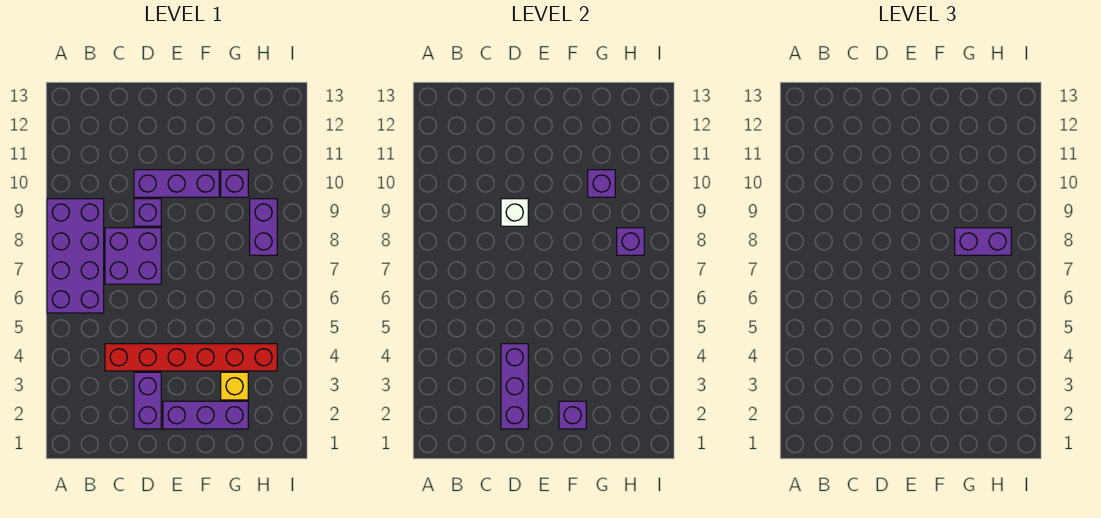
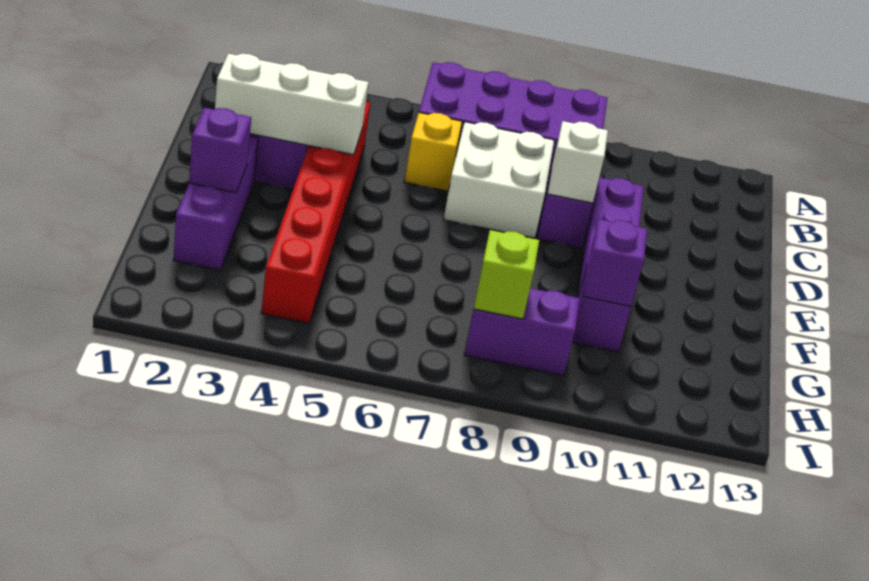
purple 2x2 brick [105,228,161,284] -> white 2x2 brick [444,122,554,239]
purple 1x3 brick [501,344,528,429] -> white 1x3 brick [215,54,369,155]
yellow 1x1 brick [221,372,248,400] -> yellow 1x1 brick moved to [405,113,462,191]
purple 1x2 brick [955,228,1011,255] -> none
purple 1x1 brick [617,228,644,255] -> lime 1x1 brick [474,230,539,319]

